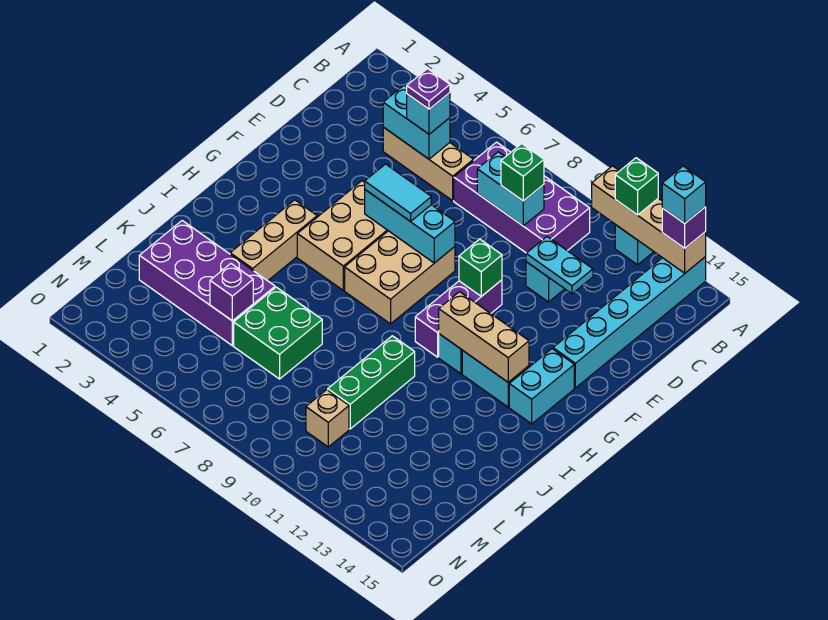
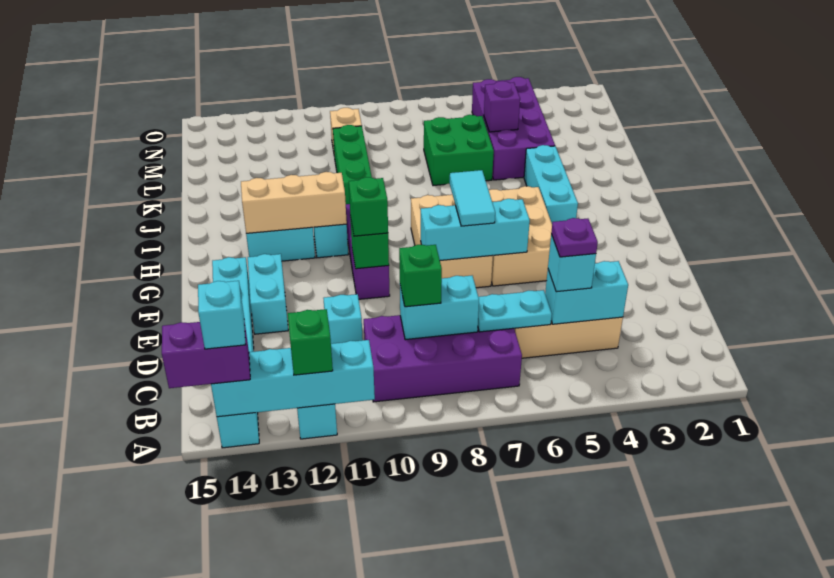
tan 1x4 brick [592,166,706,273] -> cyan 1x4 brick [211,340,375,417]
purple 1x1 brick [662,207,706,248] -> purple 1x2 brick [162,321,250,388]
cyan 1x2 plate [526,237,593,294] -> cyan 1x2 plate moved to [478,290,552,332]
cyan 1x2 tile [365,164,431,222] -> cyan 1x2 tile turned to [450,170,495,226]
none -> green 1x1 brick [349,177,388,236]
cyan 1x2 brick [509,349,574,424] -> cyan 1x2 brick moved to [248,254,288,334]
tan 1x3 brick [230,200,317,281] -> cyan 1x3 brick [524,145,578,223]
purple 2x4 brick [139,221,275,346] -> purple 2x4 brick turned to [472,77,555,180]

